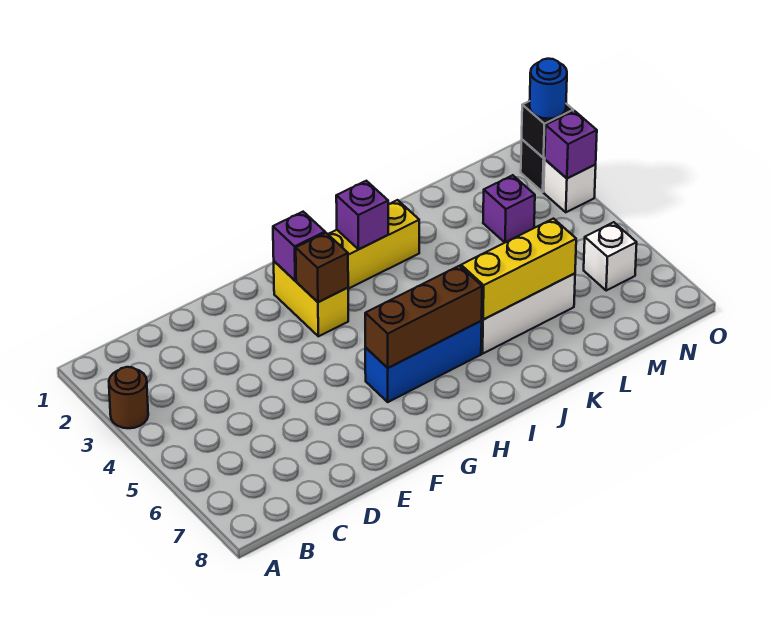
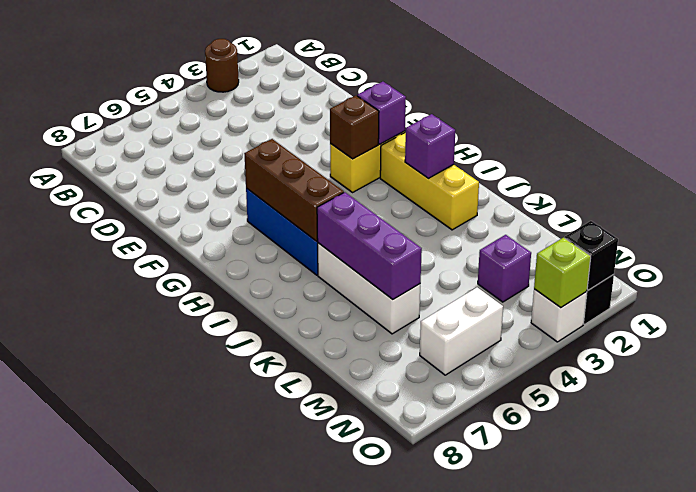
yellow 1x3 brick [461,219,576,320] -> purple 1x3 brick [317,192,422,299]
white 1x1 brick [584,222,637,290] -> white 1x2 brick [420,287,503,375]
blue 1x1 round brick [530,59,567,119] -> none
purple 1x1 brick [545,111,597,178] -> lime 1x1 brick [534,238,591,308]

